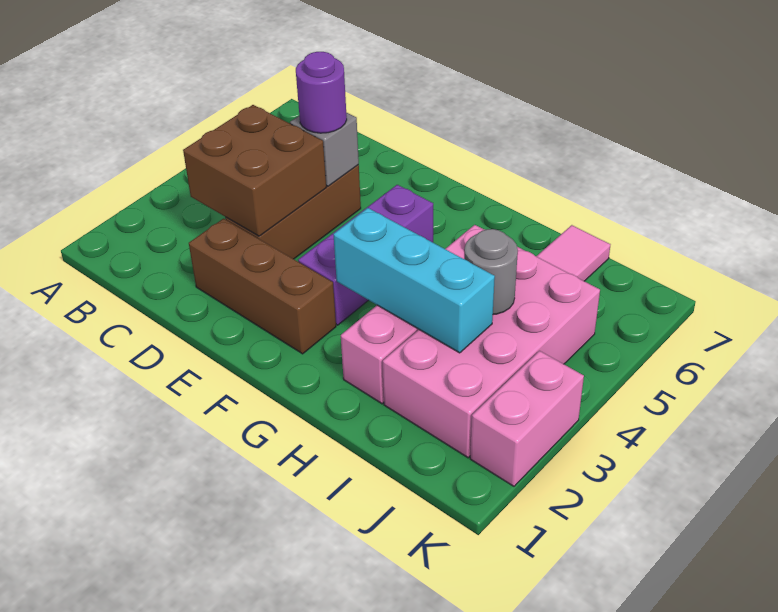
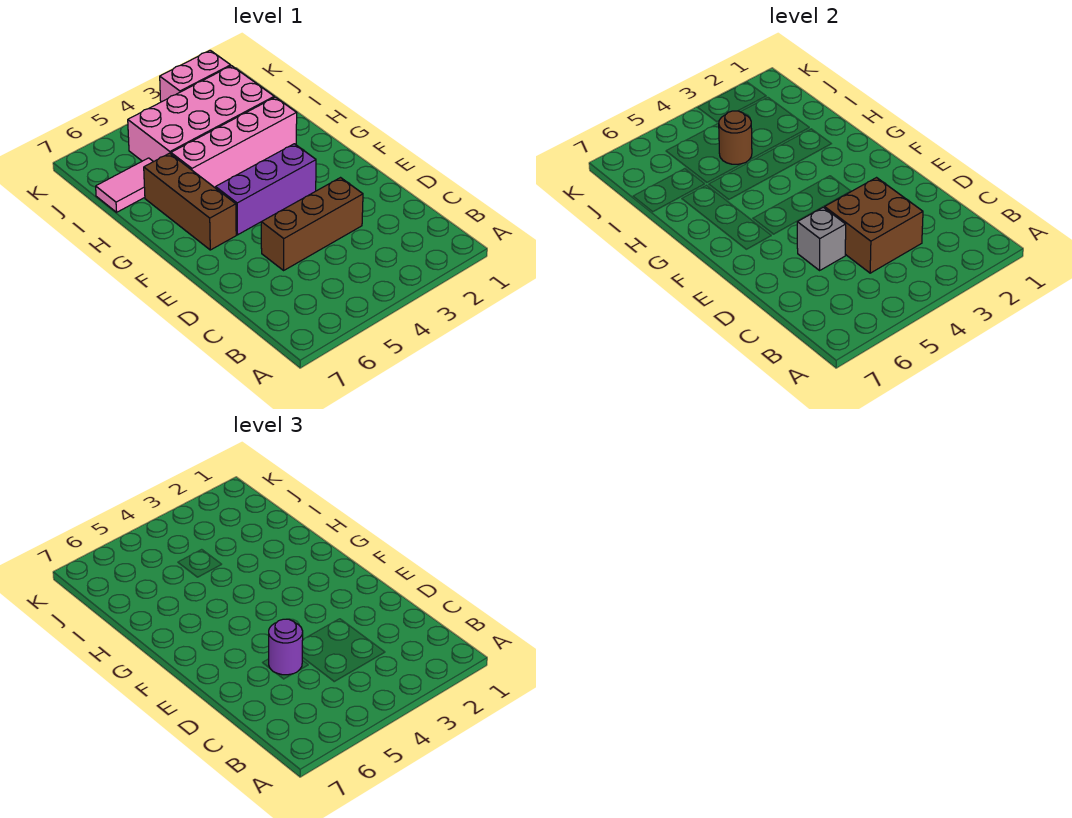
brown 1x3 brick [189,219,336,354] -> brown 1x3 brick moved to [144,153,236,250]
cyan 1x3 brick [333,208,495,353] -> none
grey 1x1 round brick [464,229,518,315] -> brown 1x1 round brick [719,111,752,164]

